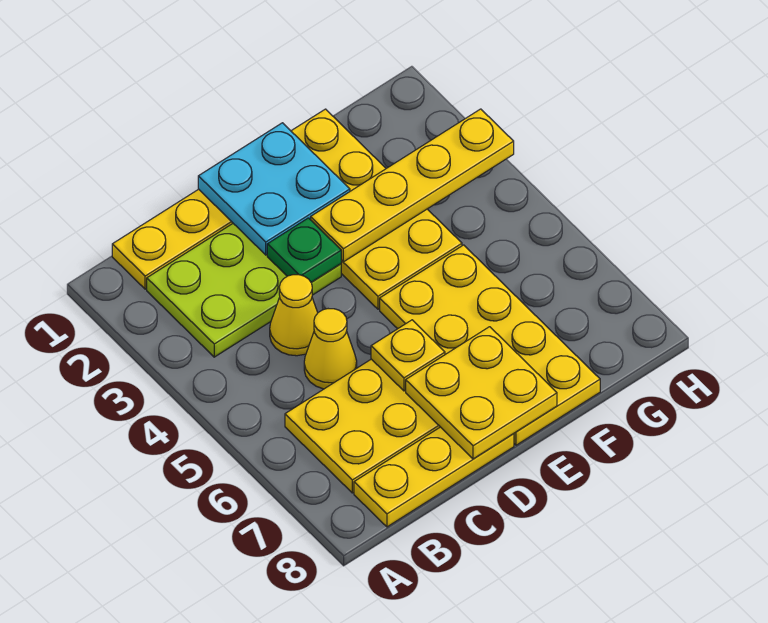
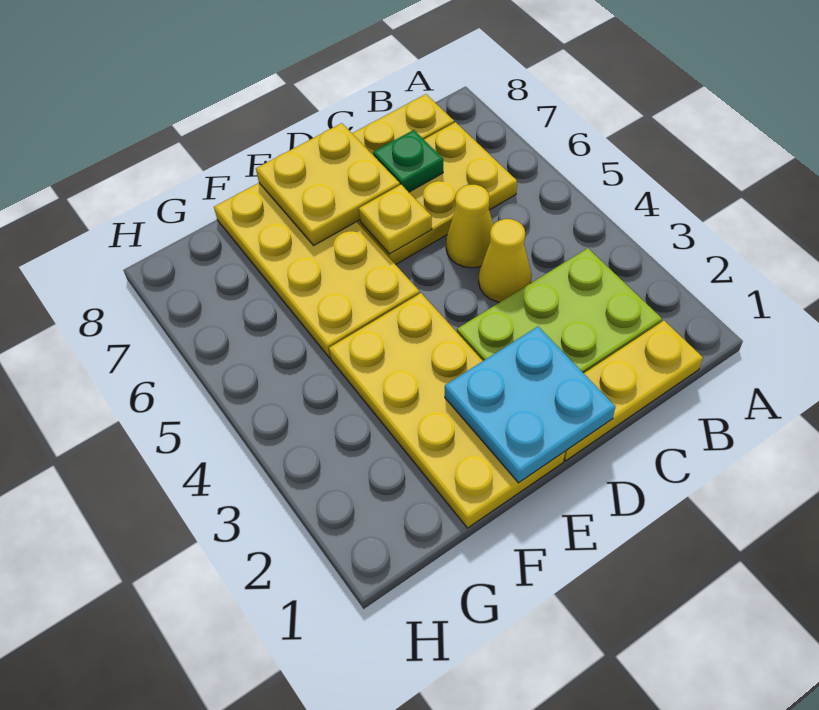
green 1x1 plate [267,218,341,282] -> green 1x1 plate moved to [373,130,443,192]
yellow 1x4 plate [311,109,514,262] -> none

